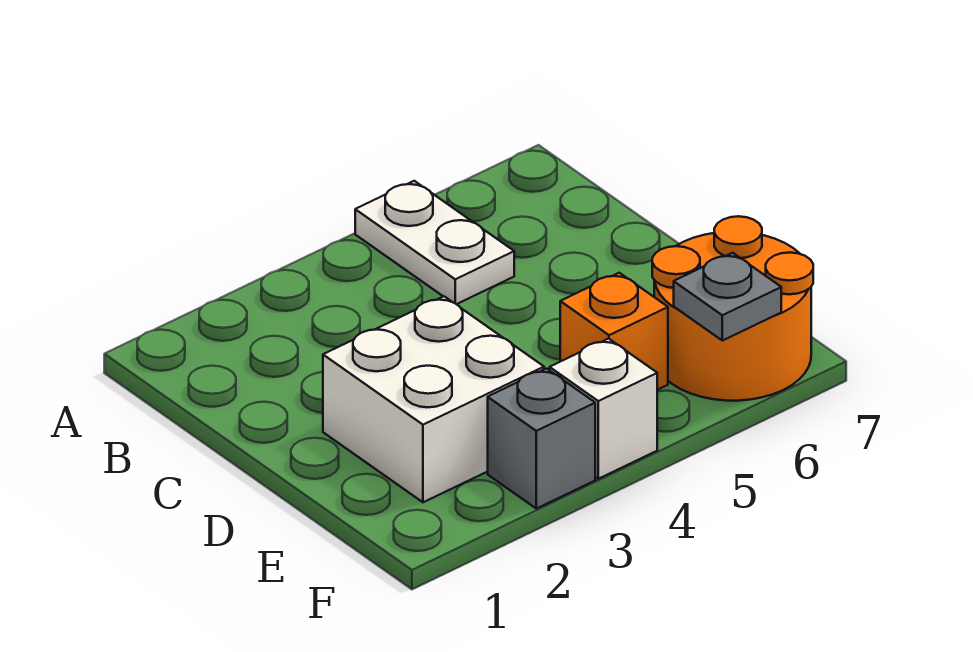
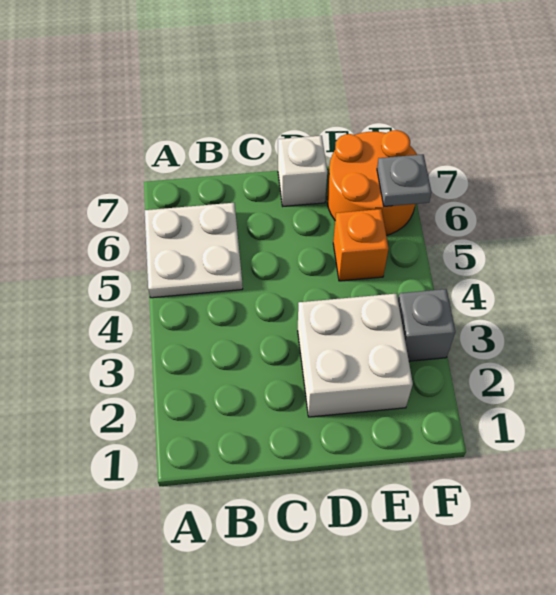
white 1x2 plate [355,181,514,304] -> white 2x2 plate [145,203,243,298]
white 1x1 brick [550,339,657,479] -> white 1x1 brick moved to [278,136,327,206]

